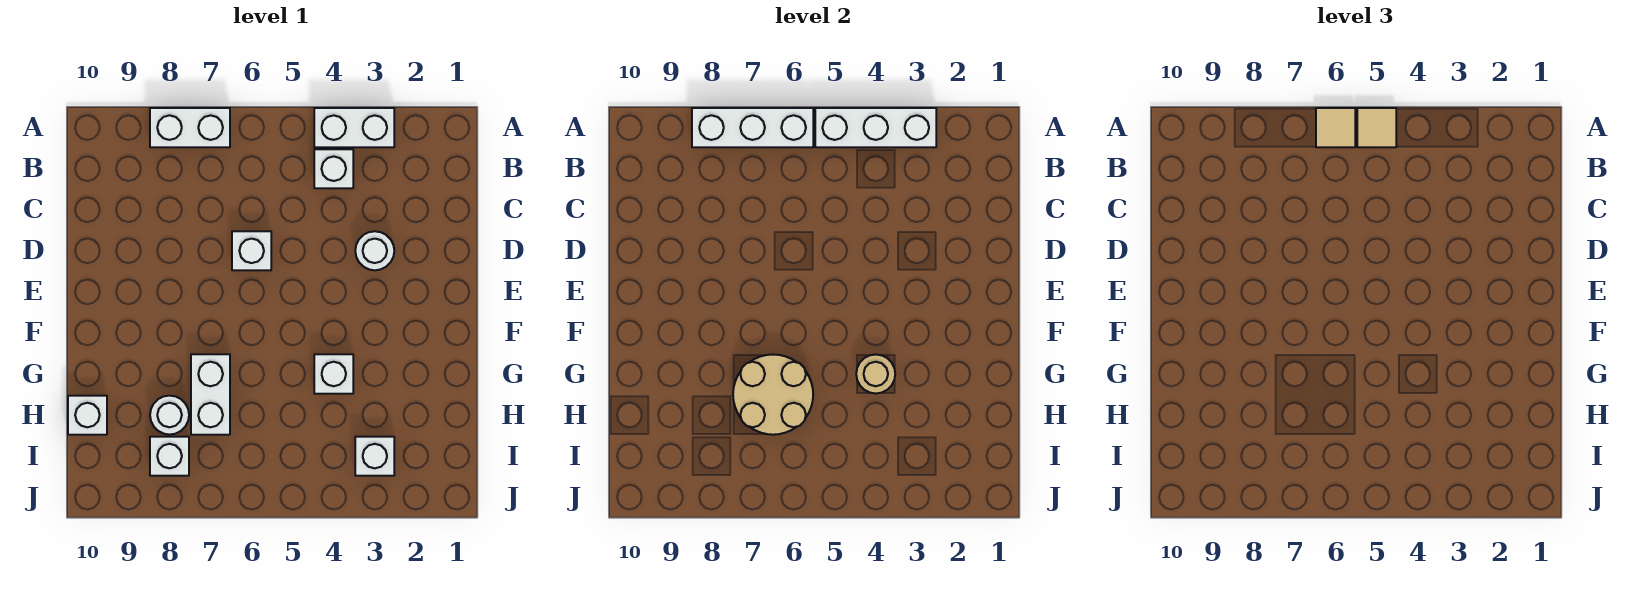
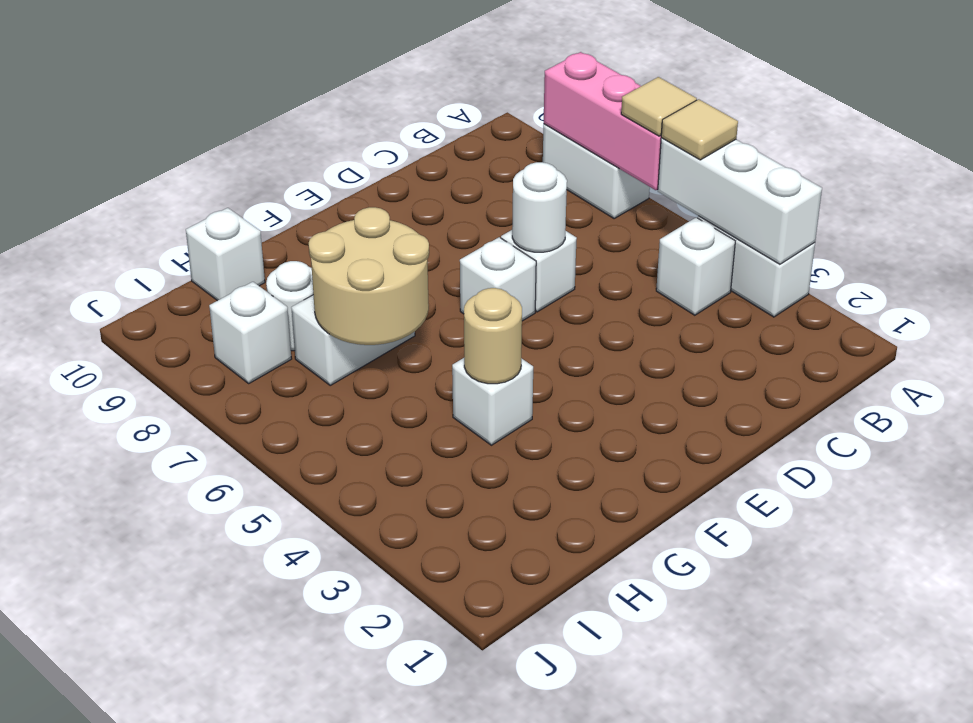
white 1x3 brick [692,108,813,147] -> pink 1x3 brick [544,52,661,190]
white 1x1 round brick [355,231,394,270] -> white 1x1 round brick moved to [512,162,567,252]
white 1x1 brick [355,437,394,476] -> white 1x1 brick moved to [460,237,536,321]

